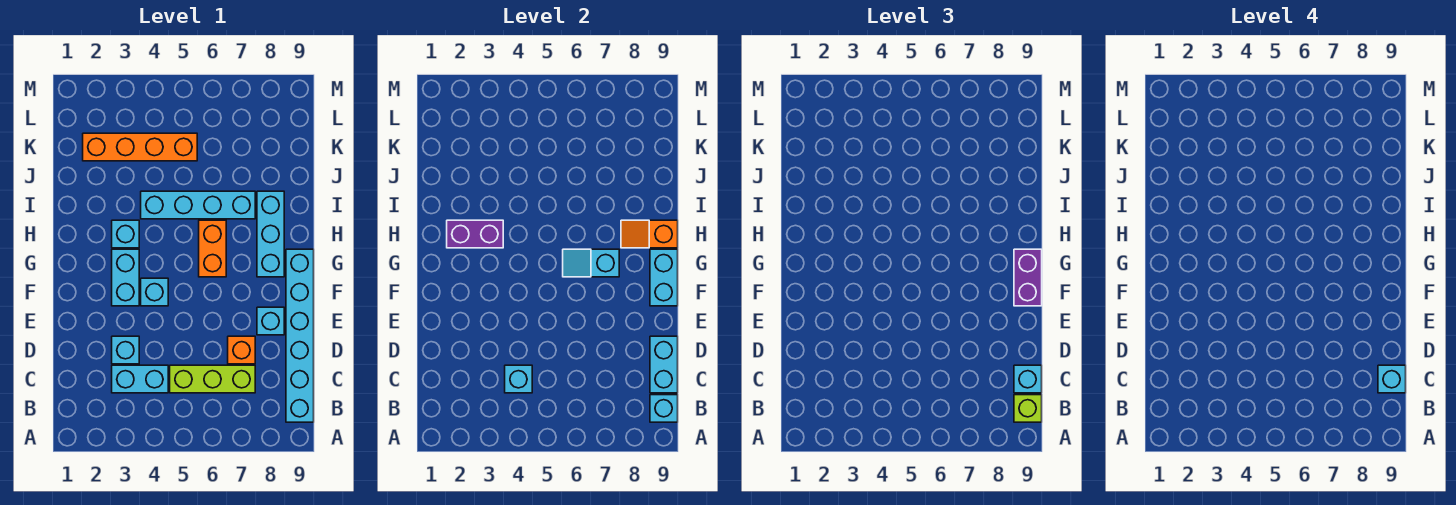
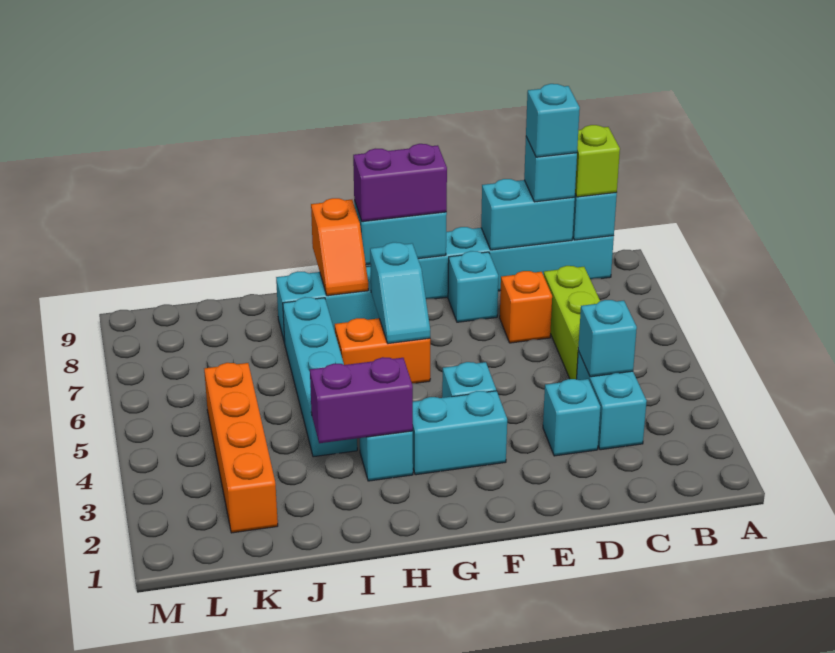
purple 1x2 brick [447,220,503,248] -> purple 1x2 brick turned to [310,357,413,443]

